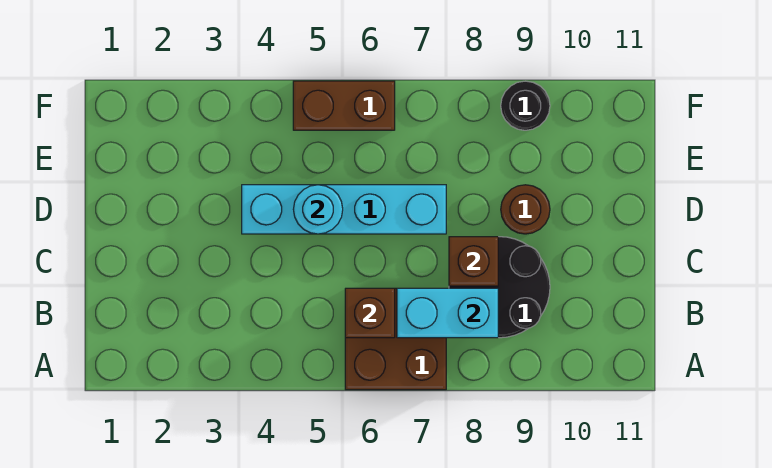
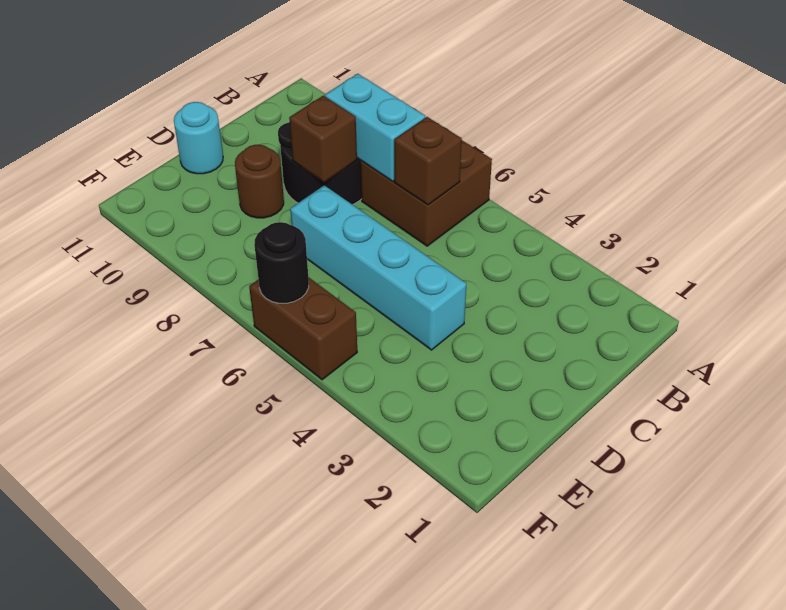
cyan 1x1 round brick [293,185,343,234] -> cyan 1x1 round brick moved to [174,102,223,174]
black 1x1 round brick [501,81,550,130] -> black 1x1 round brick moved to [254,222,309,303]

